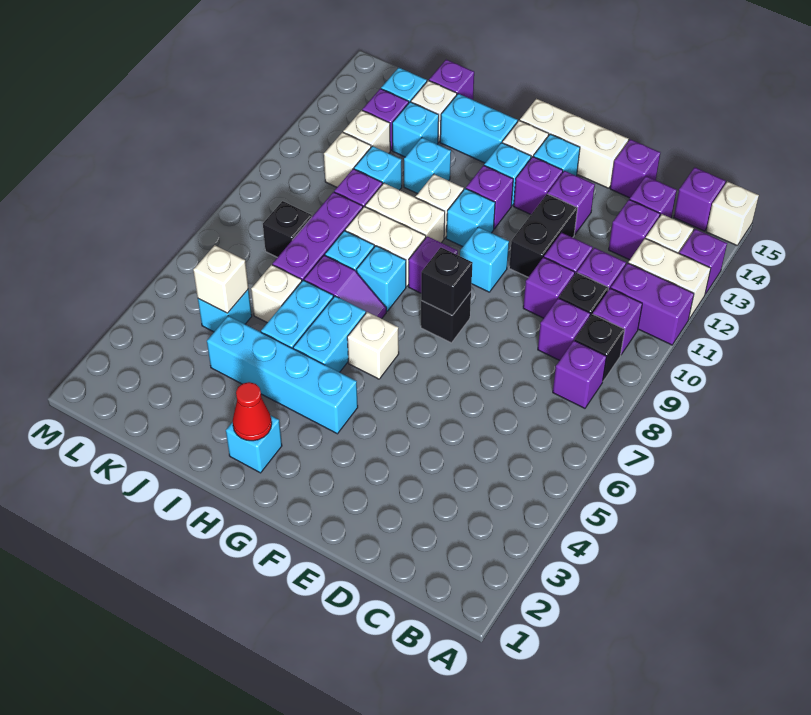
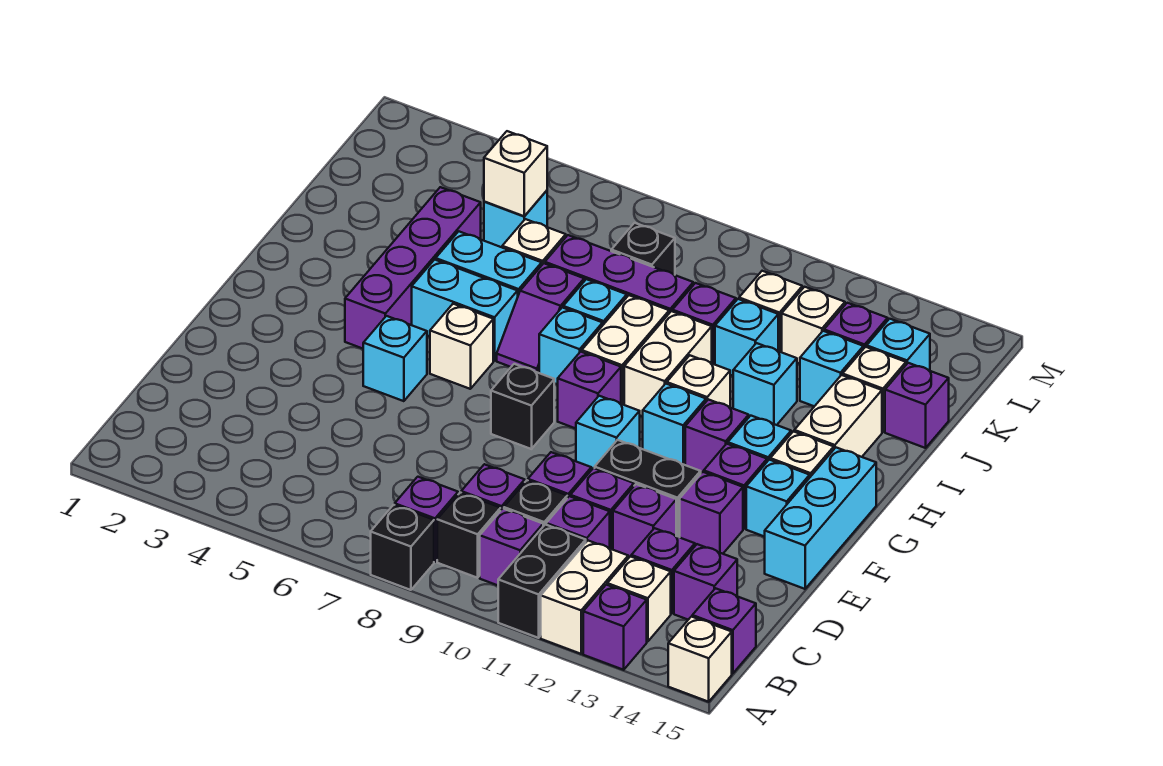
purple 1x2 brick [611,263,694,345] -> black 1x2 brick [498,524,586,638]
purple 1x1 brick [610,139,660,198] -> purple 1x1 brick moved to [613,484,676,558]
white 1x3 brick [520,99,628,188] -> cyan 1x3 brick [765,448,876,589]
black 1x1 brick [421,248,473,315] -> black 1x1 brick moved to [371,505,434,590]
cyan 1x4 brick [207,316,358,434] -> purple 1x4 brick [345,187,481,349]
cyan 1x1 brick [226,415,282,473] -> cyan 1x1 brick moved to [363,316,427,401]
red 1x1 cone [233,382,272,441] -> none
cyan 1x2 brick [440,94,518,163] -> white 1x2 brick [794,375,882,457]

